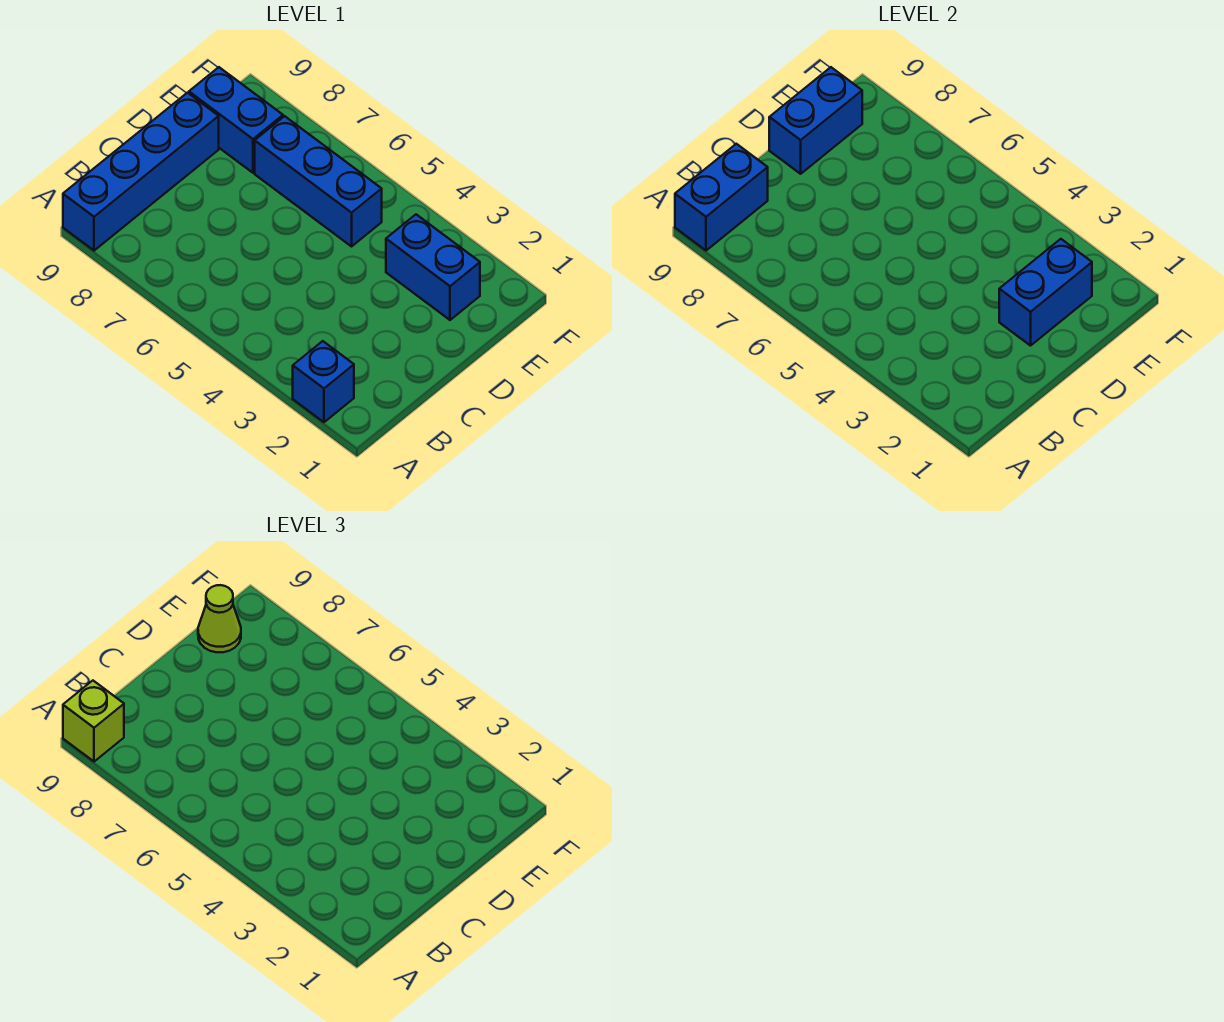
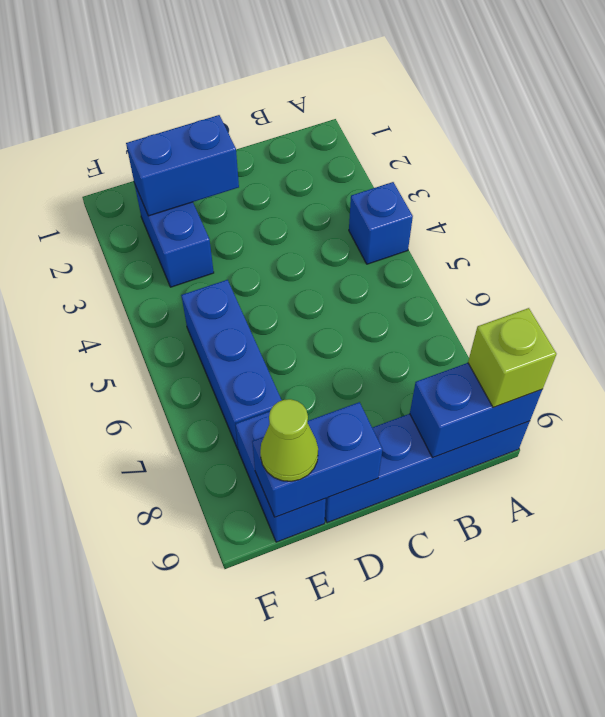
blue 1x1 brick [293,341,354,422] -> blue 1x1 brick moved to [349,182,413,264]

